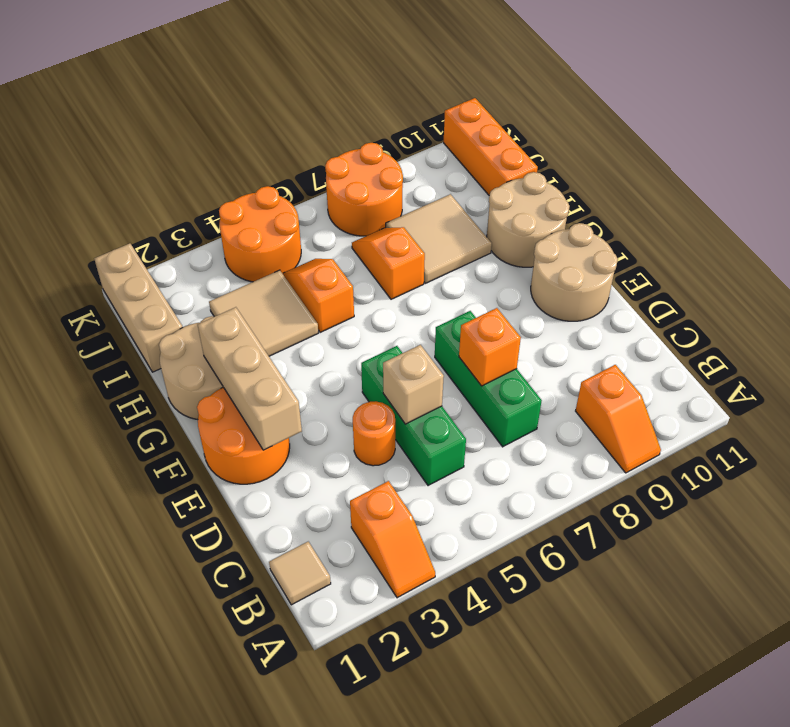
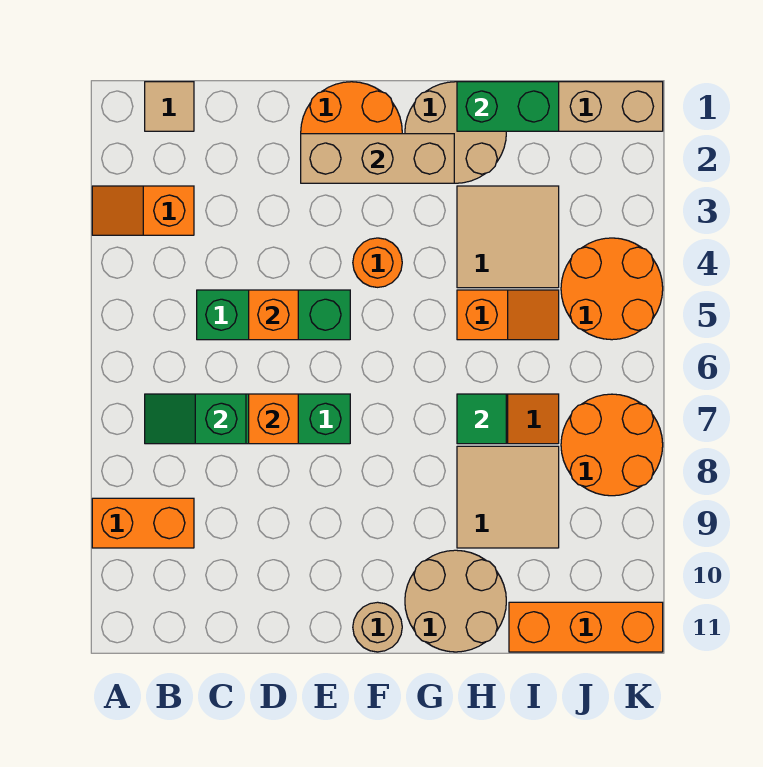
orange 1x2 slope [576,365,661,473] -> orange 1x2 brick [92,498,194,548]
none -> green 1x2 slope [145,394,246,444]
orange 1x1 round brick [353,401,395,466] -> orange 1x1 round brick moved to [353,238,402,287]
tan 1x1 brick [383,345,444,424] -> orange 1x1 brick [249,290,298,340]
tan 2x2 round brick [531,223,618,321] -> tan 1x1 round brick [353,602,402,652]
none -> green 1x2 brick [457,82,559,131]
none -> green 1x1 tile [457,394,506,444]

